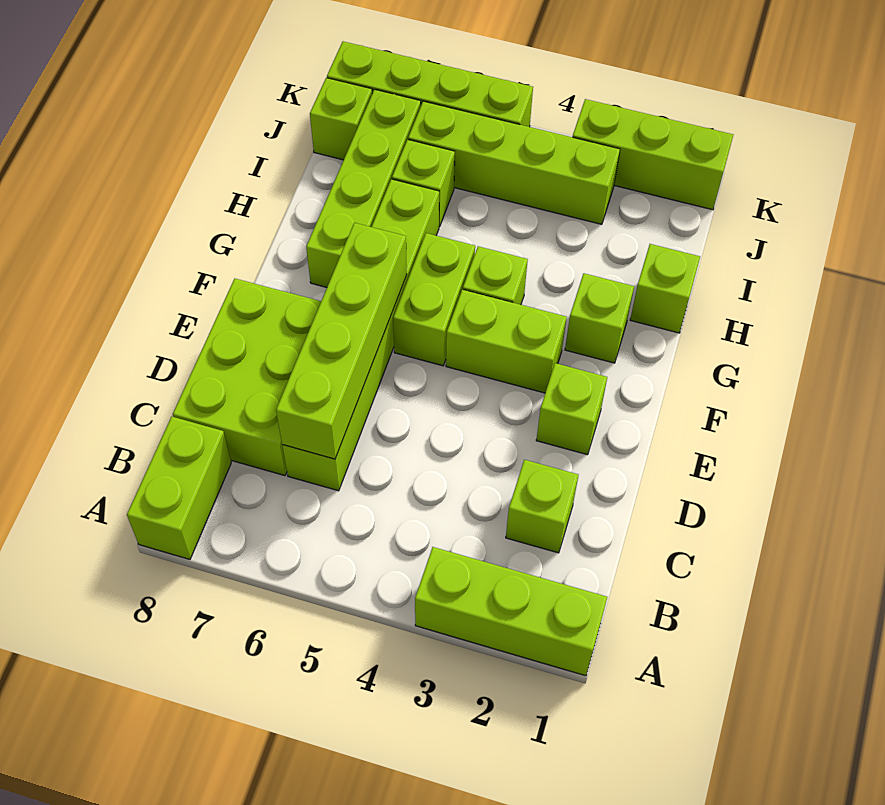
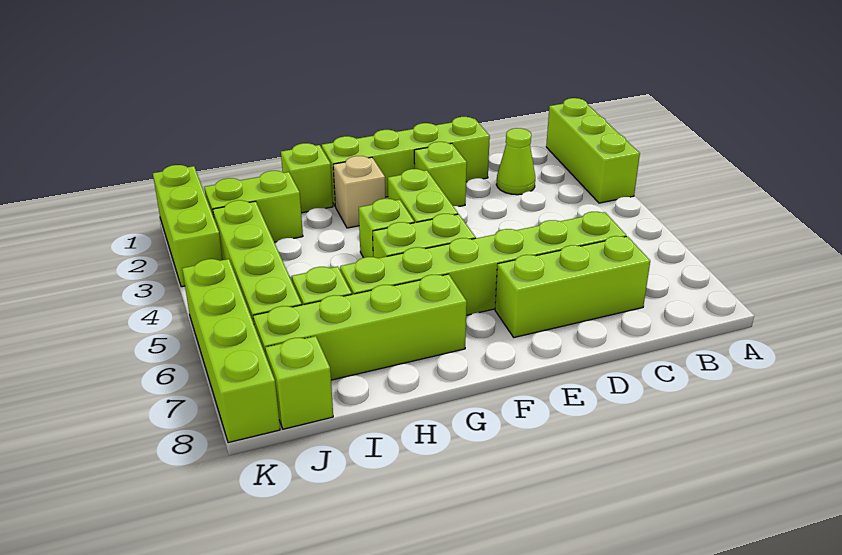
lime 1x2 brick [127,417,231,559] -> lime 1x2 brick moved to [204,171,303,242]
lime 1x1 brick [506,460,578,553] -> lime 1x1 cone [496,128,535,195]
lime 1x4 brick [276,223,407,459] -> lime 1x4 brick moved to [322,117,490,206]
lime 2x3 brick [173,279,321,476] -> lime 1x3 brick [495,236,650,337]
lime 1x1 brick [565,273,634,363] -> tan 1x1 brick [333,156,386,228]

